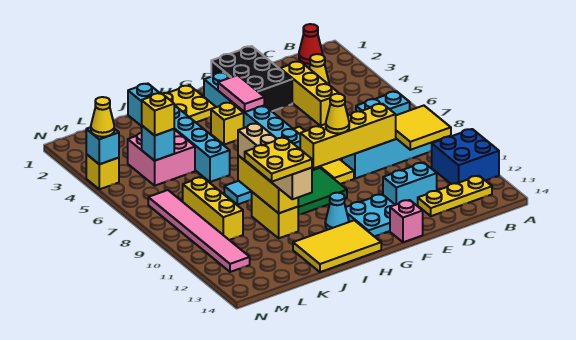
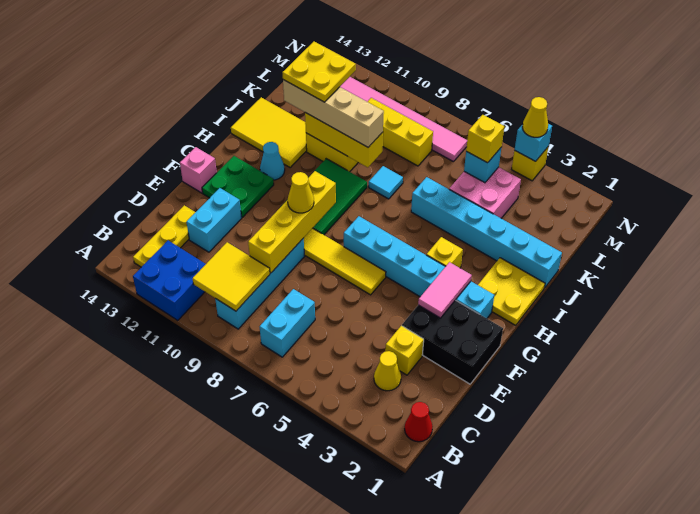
yellow 1x3 brick [280,61,340,126] -> yellow 1x1 brick [385,326,424,375]
cyan 2x2 plate [346,194,395,237] -> green 2x2 plate [202,156,274,217]
pink 1x2 tile [218,75,264,112] -> pink 1x2 tile turned to [418,262,472,318]
yellow 2x3 tile [293,220,381,272] -> yellow 2x3 tile turned to [231,97,307,167]

